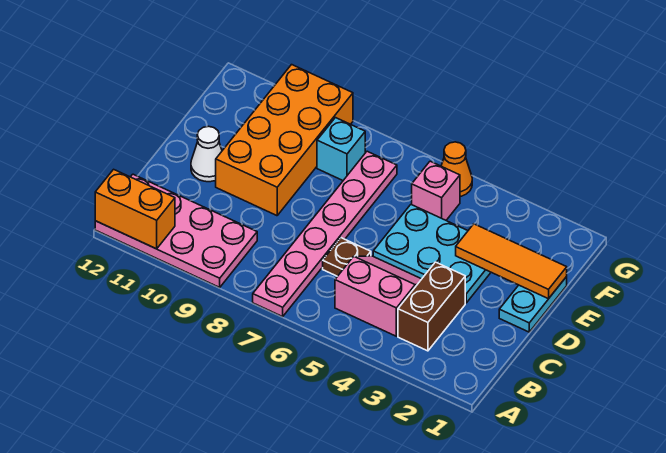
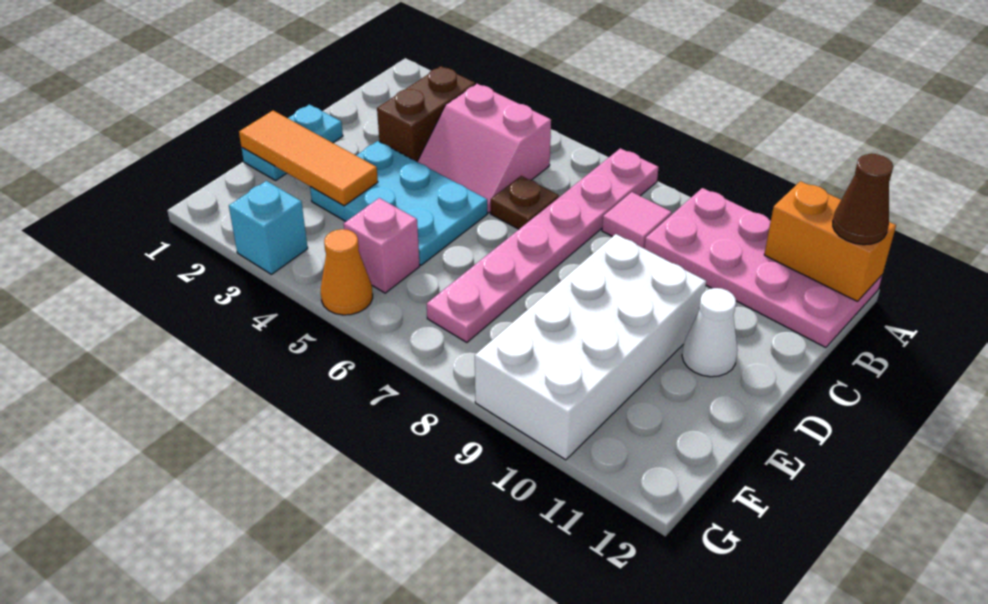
none -> brown 1x1 cone [833,154,893,245]
none -> pink 1x1 tile [602,192,672,248]
orange 2x4 brick [216,65,353,216] -> white 2x4 brick [475,234,706,460]
cyan 1x1 brick [317,118,365,180] -> cyan 1x1 brick moved to [229,181,308,274]

